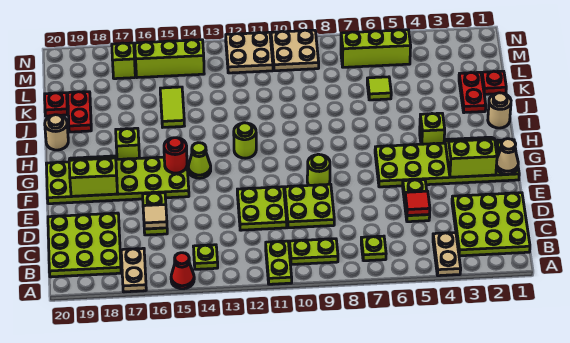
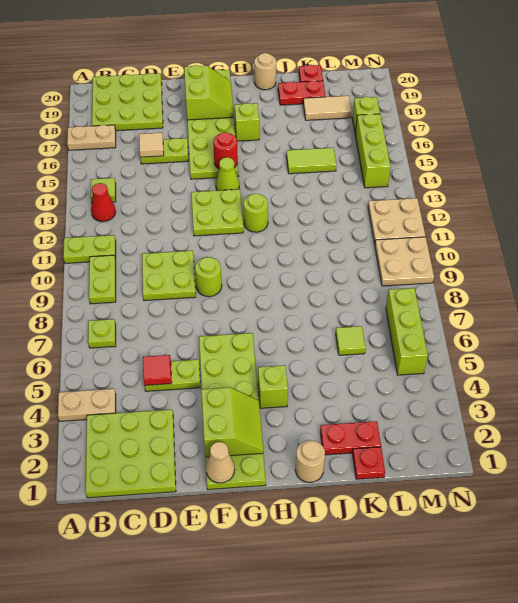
red 1x1 cone [171,253,194,289] -> red 1x1 cone moved to [91,183,116,222]
lime 1x1 plate [193,245,218,269] -> lime 1x1 tile [91,178,116,202]
lime 2x2 plate [237,187,287,230] -> lime 2x2 plate moved to [191,189,243,236]
none -> tan 1x2 tile [303,96,352,120]

